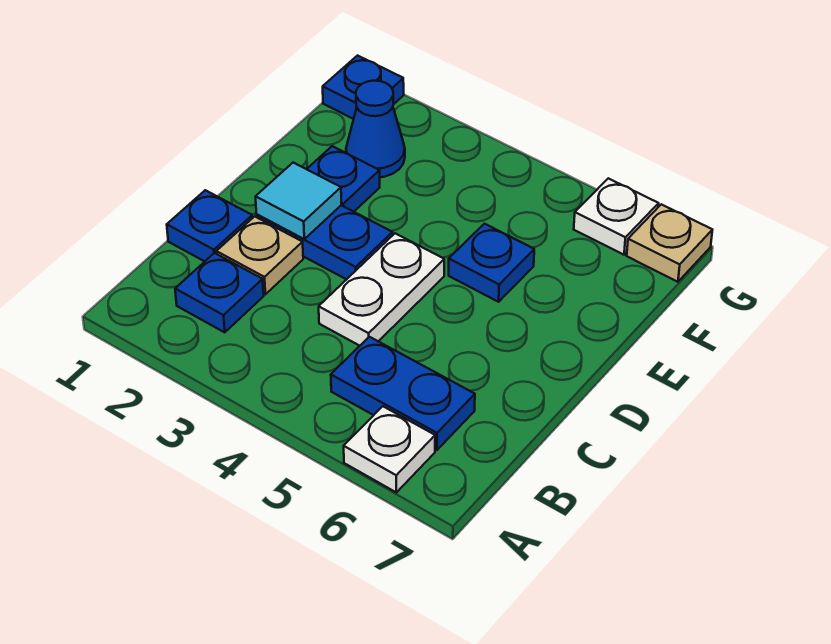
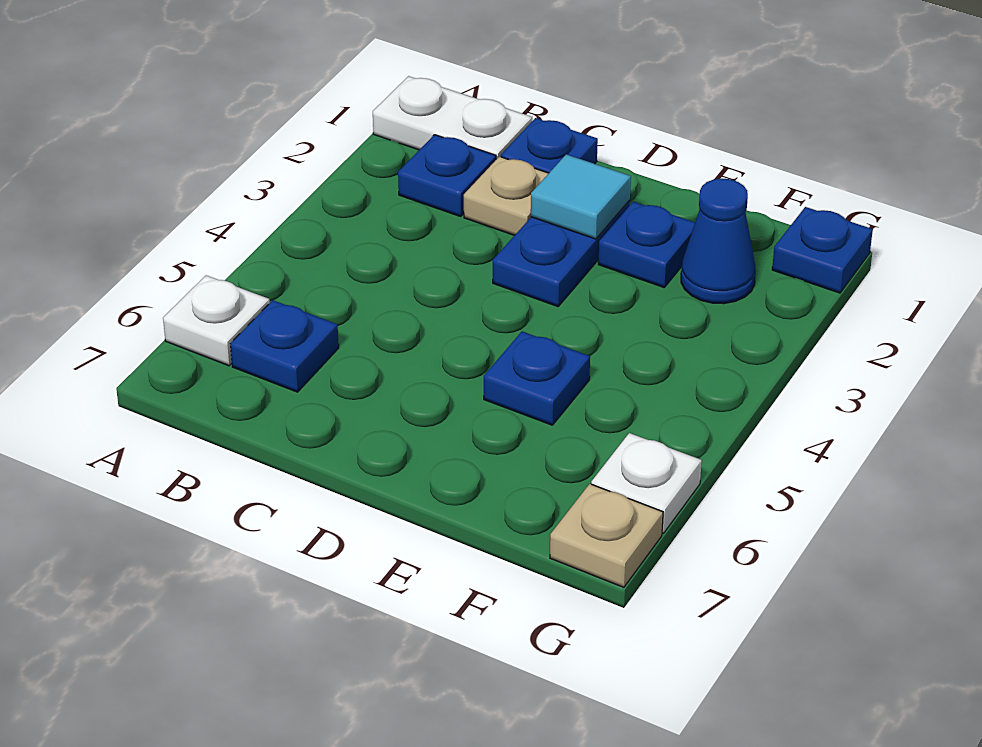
blue 1x2 plate [331,337,475,450] -> blue 1x1 plate [231,300,339,392]
white 1x2 plate [319,233,444,346] -> white 1x2 plate moved to [373,76,532,159]

